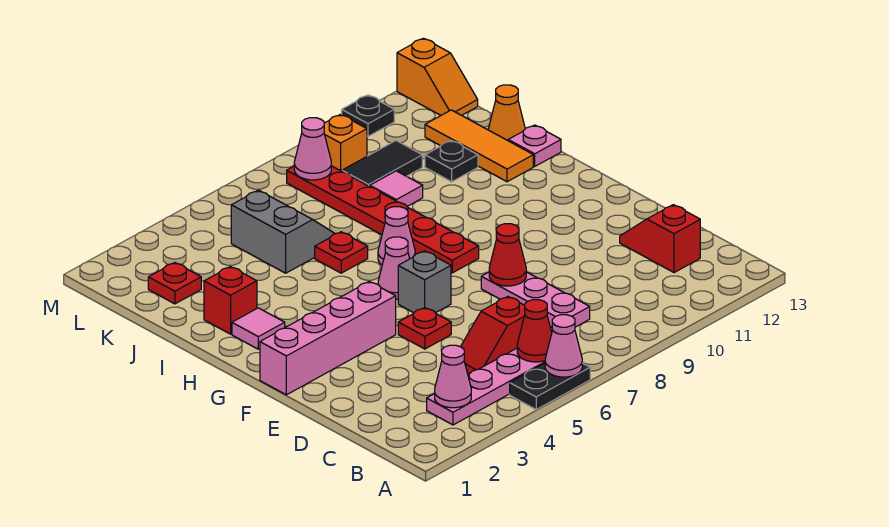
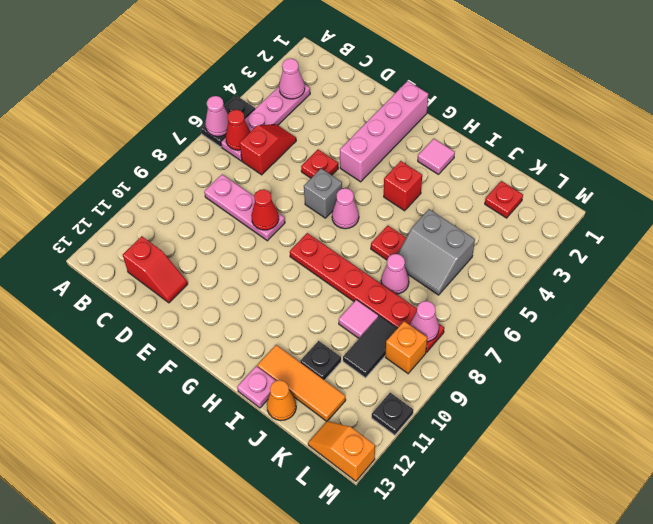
pink 1x1 cone [378,207,415,265] -> pink 1x1 cone moved to [381,254,409,294]
red 1x1 brick [204,267,257,334] -> red 1x1 brick moved to [384,161,422,211]

